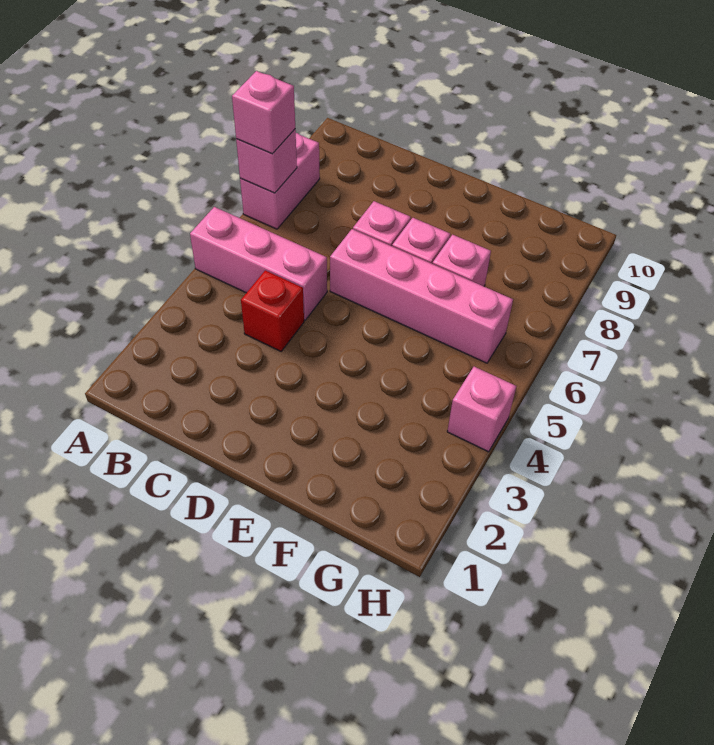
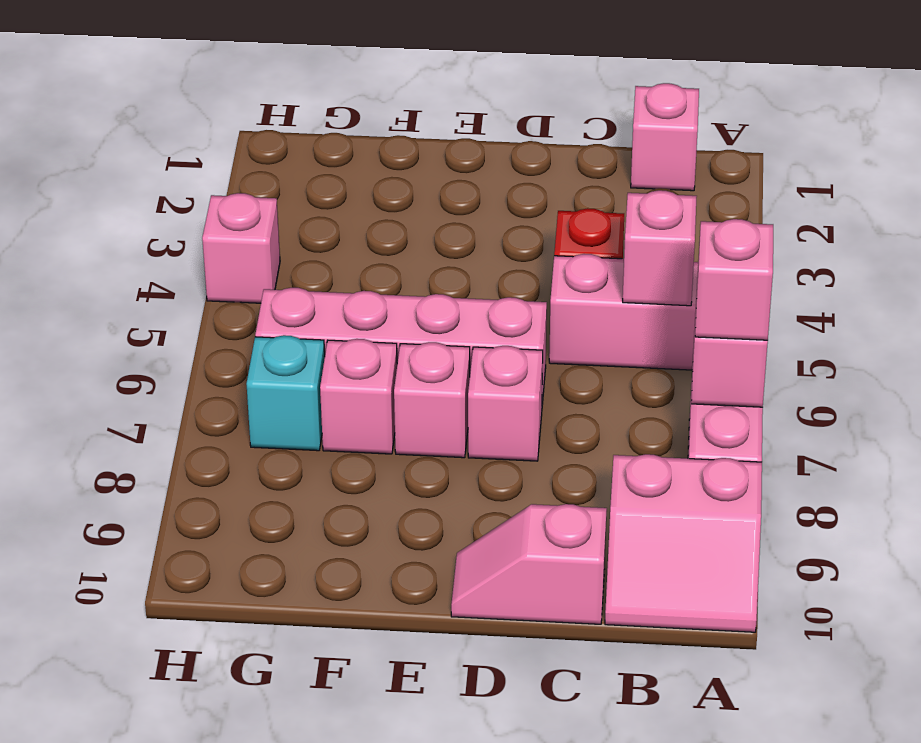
none -> pink 2x2 slope [605,454,762,632]
none -> pink 1x1 brick [631,83,699,191]
none -> pink 1x1 brick [623,190,697,306]
none -> pink 1x2 slope [451,504,607,624]
none -> cyan 1x1 brick [246,335,325,451]

